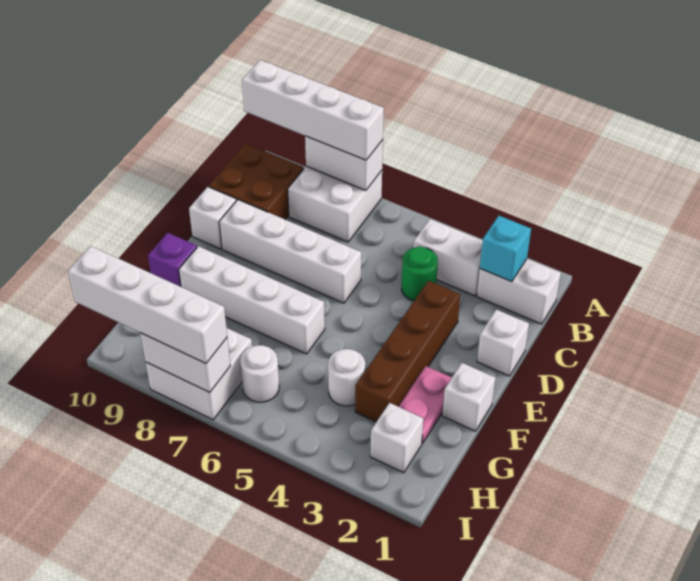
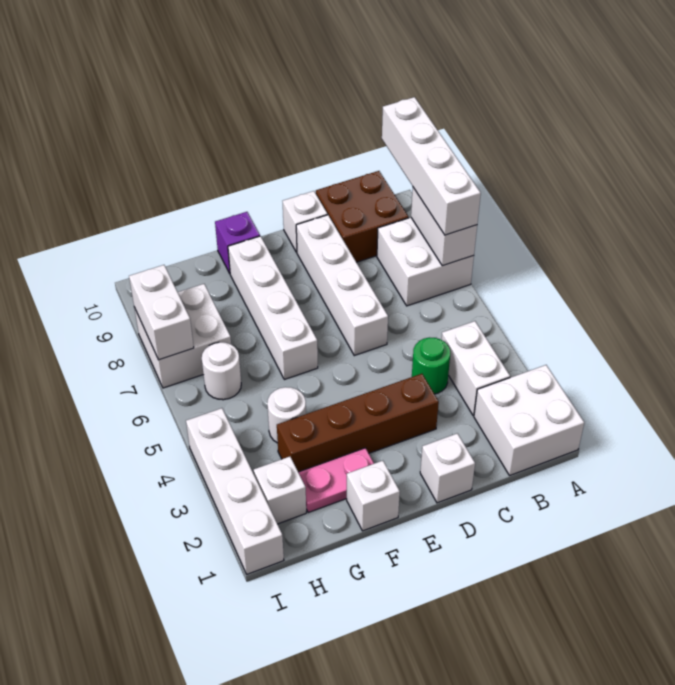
white 1x2 brick [477,259,561,324] -> white 2x2 brick [474,365,584,475]
cyan 1x1 brick [480,216,531,282] -> none
white 1x4 brick [68,246,227,363] -> white 1x4 brick moved to [186,408,284,574]

